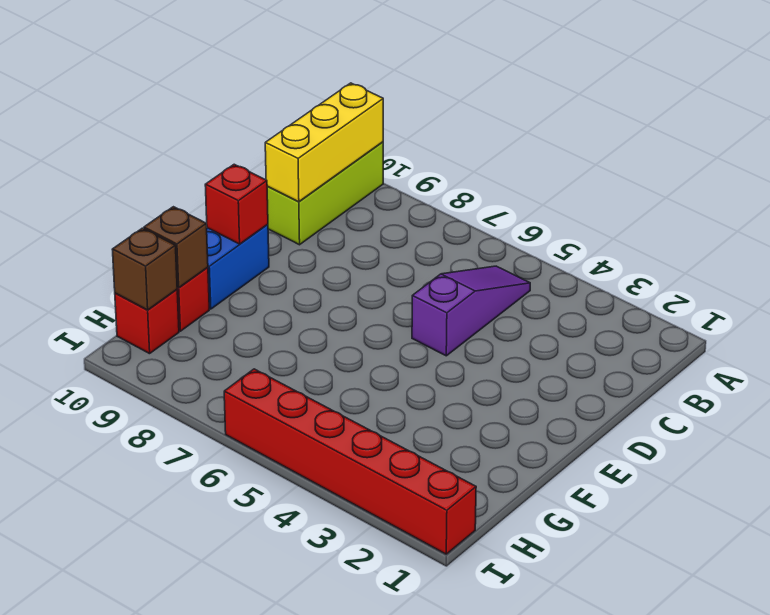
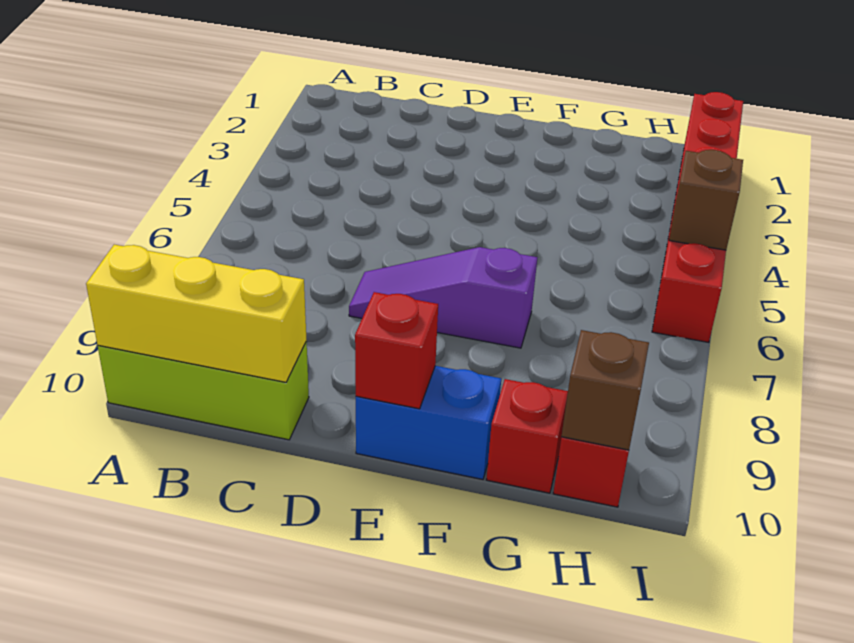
purple 1x3 slope [412,266,530,356] -> purple 1x3 slope moved to [349,247,537,348]
brown 1x1 brick [144,207,208,288] -> brown 1x1 brick moved to [669,150,743,250]

